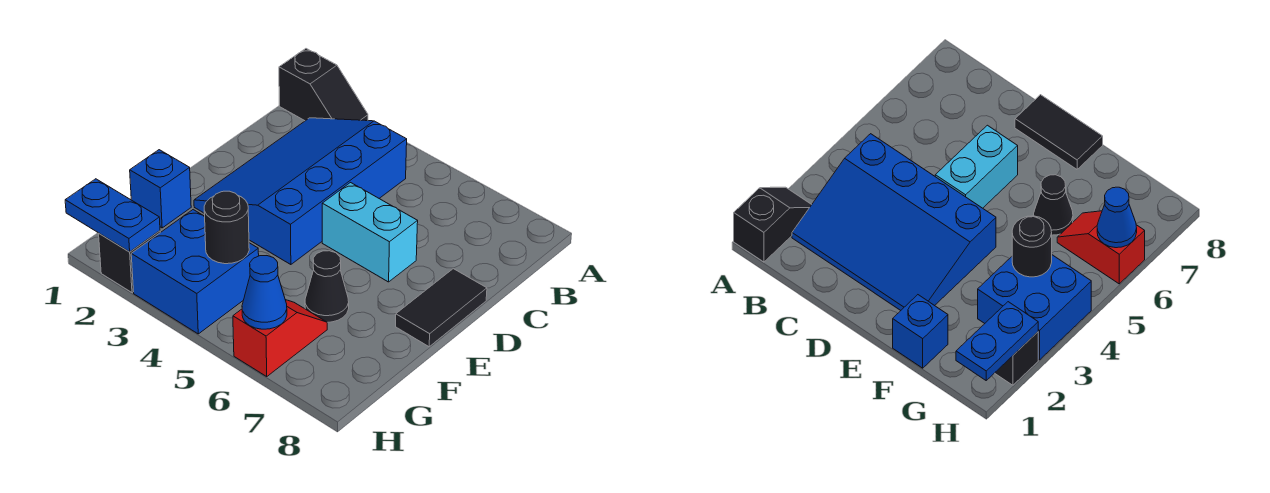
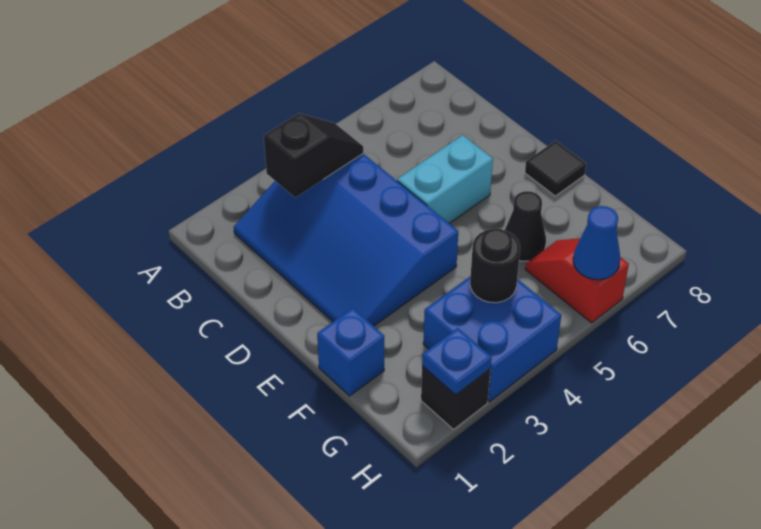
black 1x2 slope [279,49,368,121] -> black 1x2 slope moved to [264,113,363,198]
black 1x2 tile [396,269,487,347] -> black 1x1 tile [525,141,586,196]
blue 1x2 plate [65,179,160,252] -> blue 1x1 plate [422,328,492,395]

